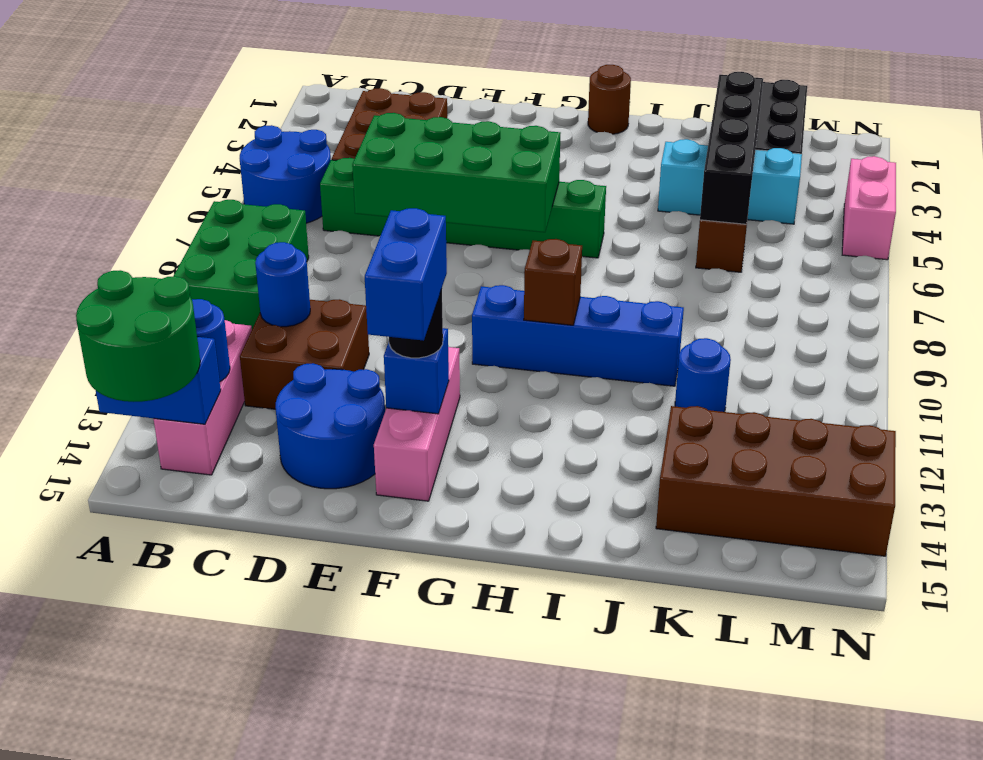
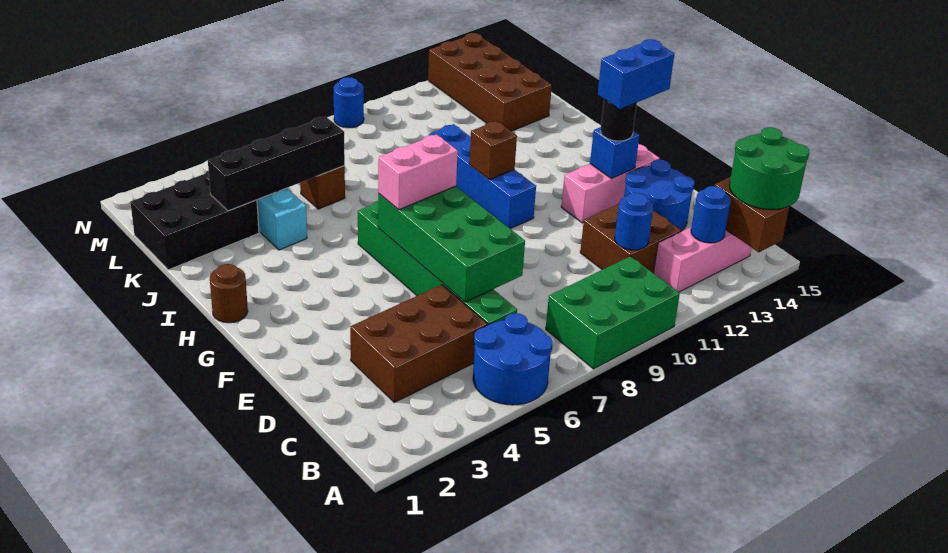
blue 1x2 brick [96,337,221,424] -> brown 1x2 brick [715,177,789,252]
blue 1x1 round brick [675,338,731,412] -> blue 1x1 round brick moved to [334,77,364,128]
pink 1x2 brick [842,156,896,260] -> pink 1x2 brick moved to [378,134,458,210]

